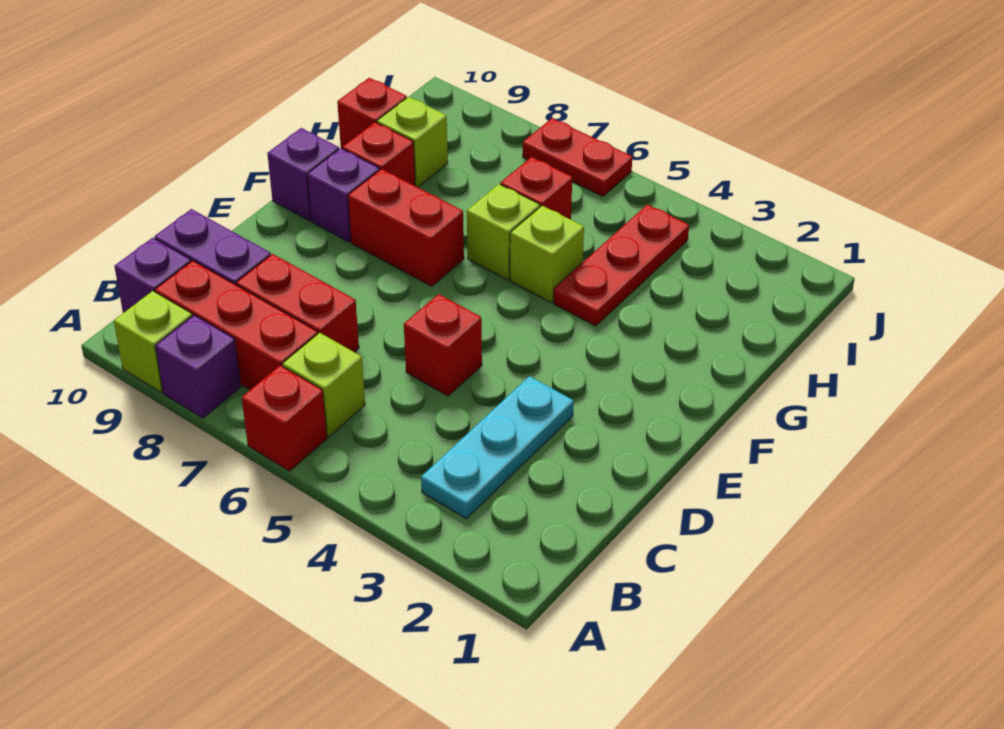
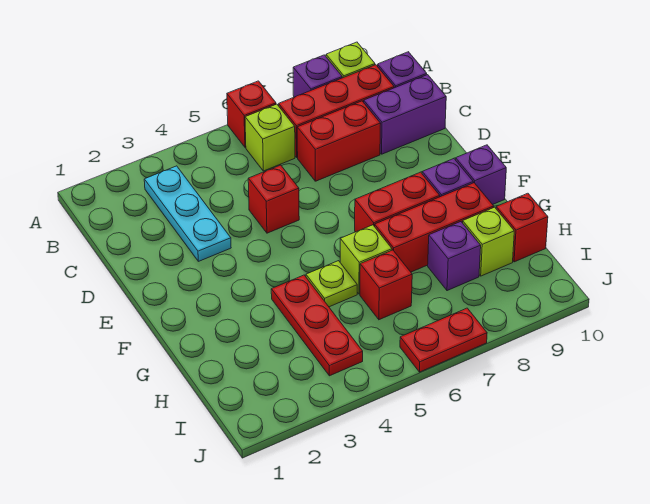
lime 1x1 brick [510,206,584,302] -> lime 1x1 plate [306,261,357,307]
red 1x1 brick [343,122,415,186] -> red 1x3 brick [375,183,494,272]
none -> purple 1x1 brick [428,222,481,291]

